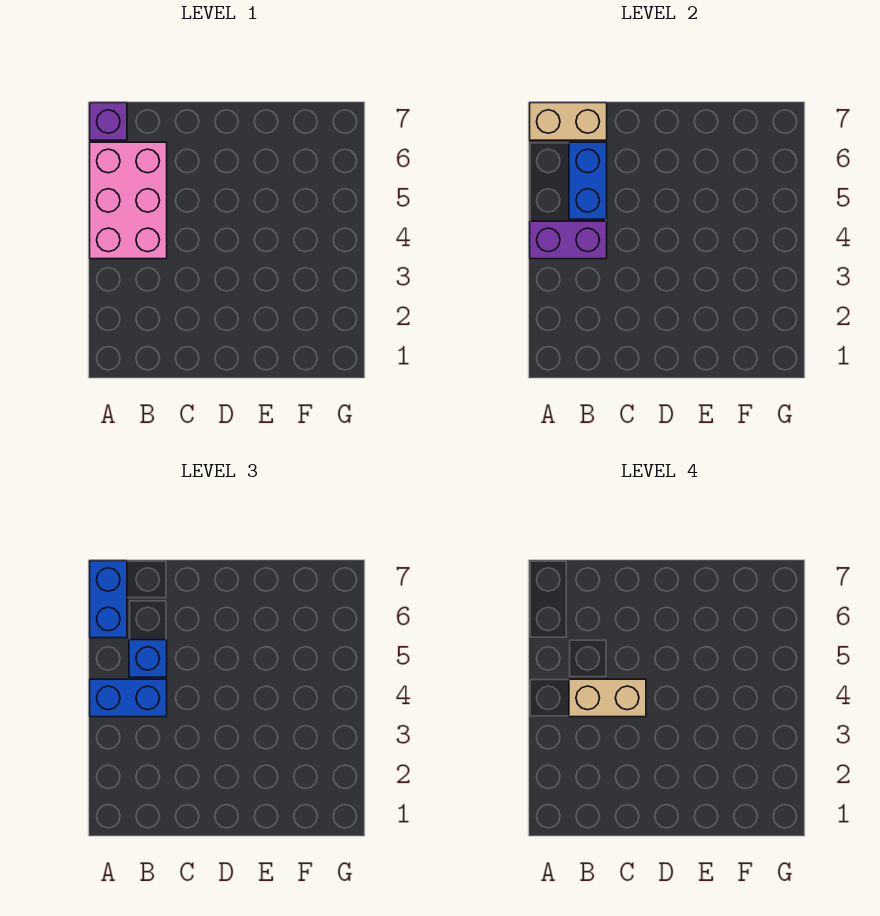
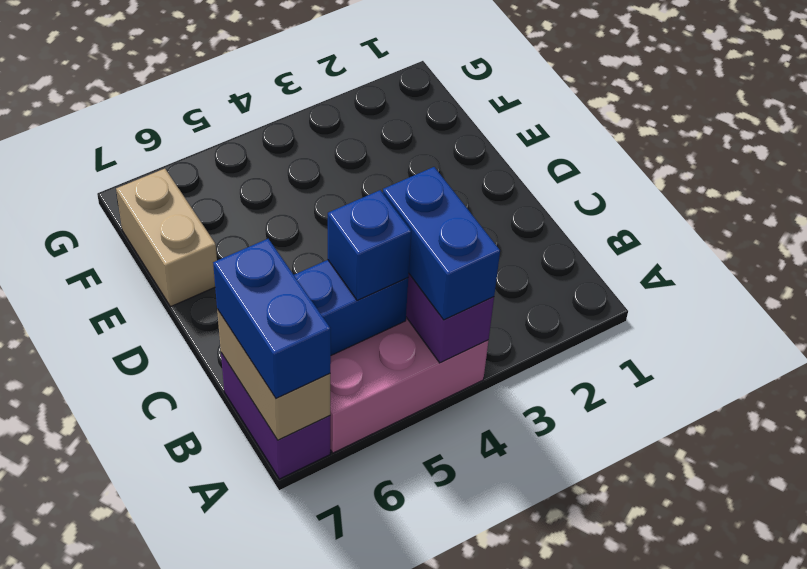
blue 1x2 brick [90,561,127,638] -> blue 1x2 brick turned to [213,239,331,399]
purple 1x1 brick [90,103,127,140] -> purple 1x2 brick [221,353,330,479]
tan 1x2 brick [569,679,646,717] -> tan 1x2 brick moved to [116,169,217,307]

